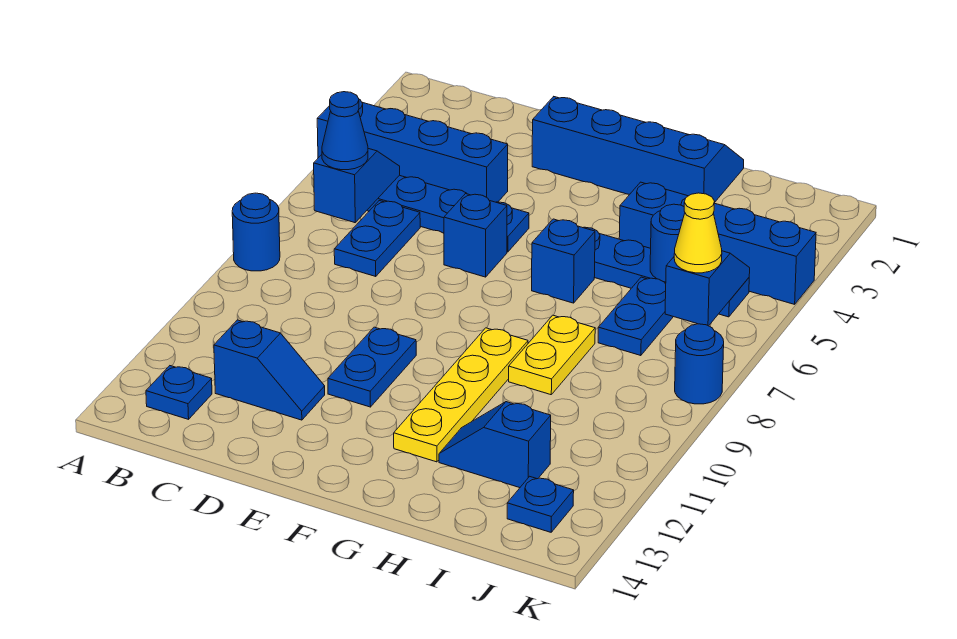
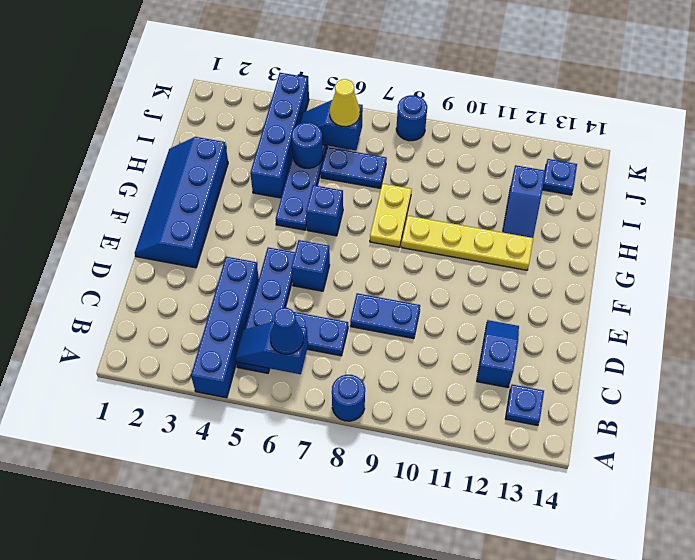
blue 1x2 plate [328,327,416,407] -> blue 1x2 plate moved to [350,293,420,339]
yellow 1x2 plate [509,315,595,395] -> yellow 1x2 plate turned to [370,184,412,247]

